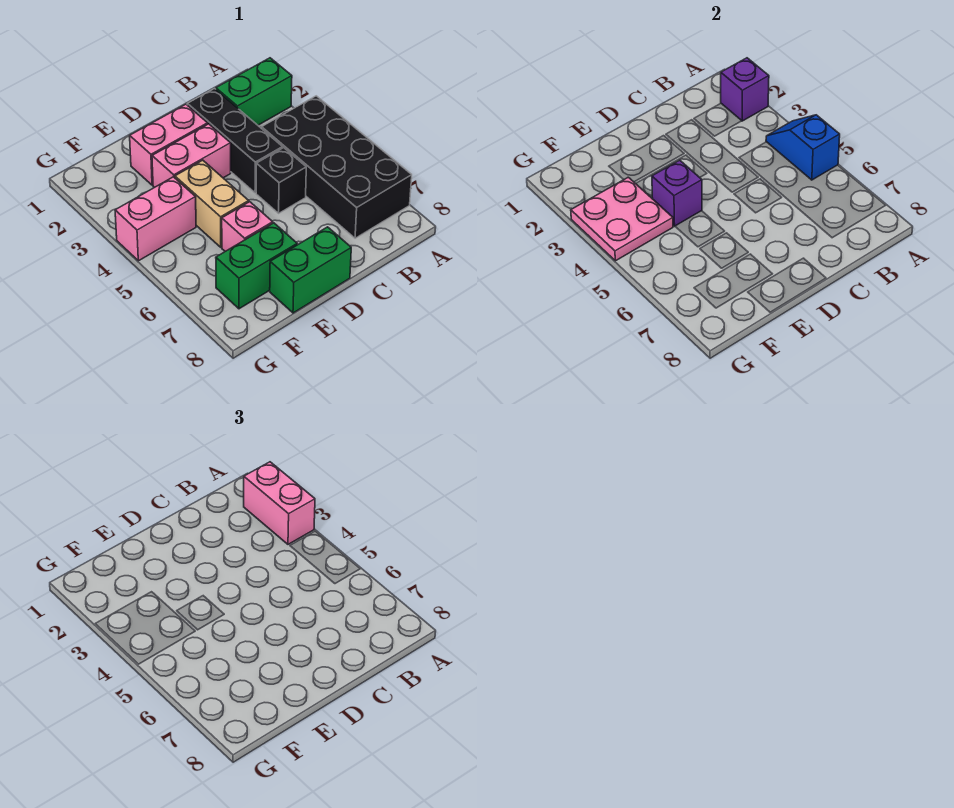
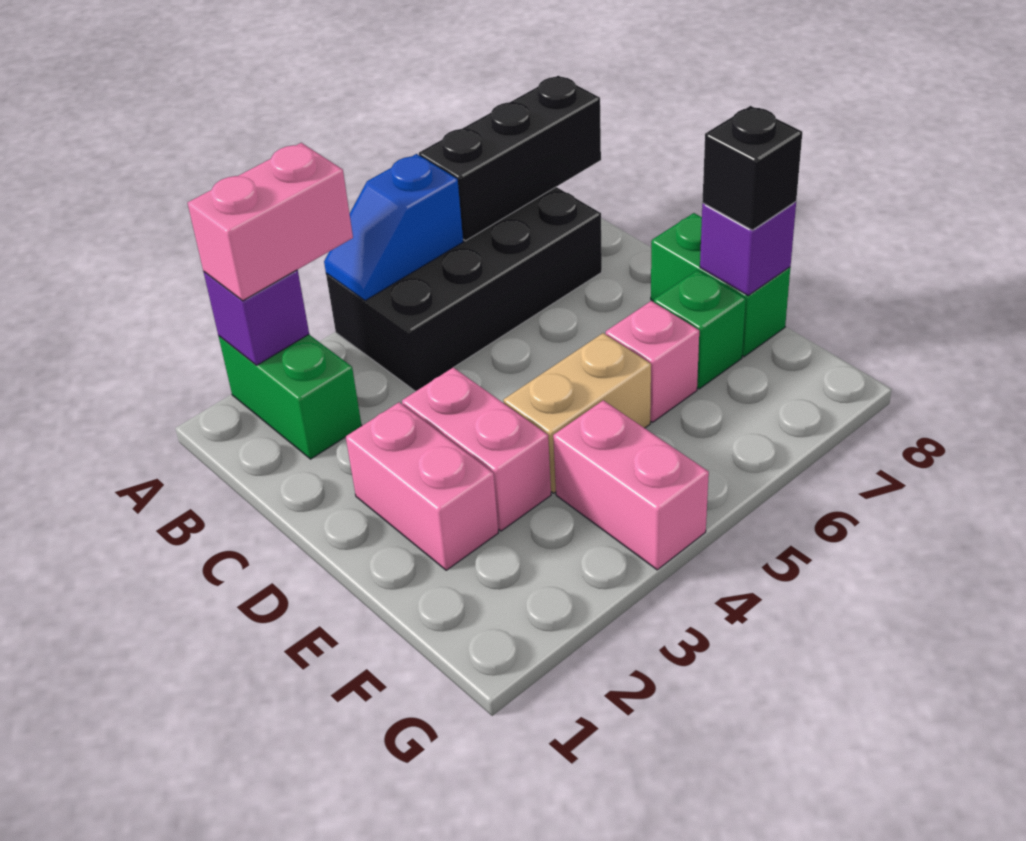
black 1x3 brick [187,89,283,193] -> black 1x3 brick moved to [419,76,601,241]
black 1x1 brick [256,148,306,213] -> black 1x1 brick moved to [702,106,802,230]
purple 1x1 brick [652,160,702,226] -> purple 1x1 brick moved to [700,202,796,296]
green 1x2 brick [216,223,297,309] -> green 1x1 brick [654,270,746,389]
pink 2x2 plate [571,177,673,261] -> none

